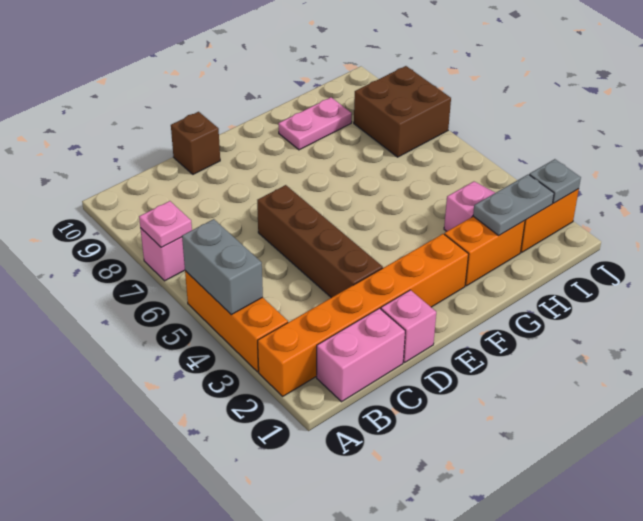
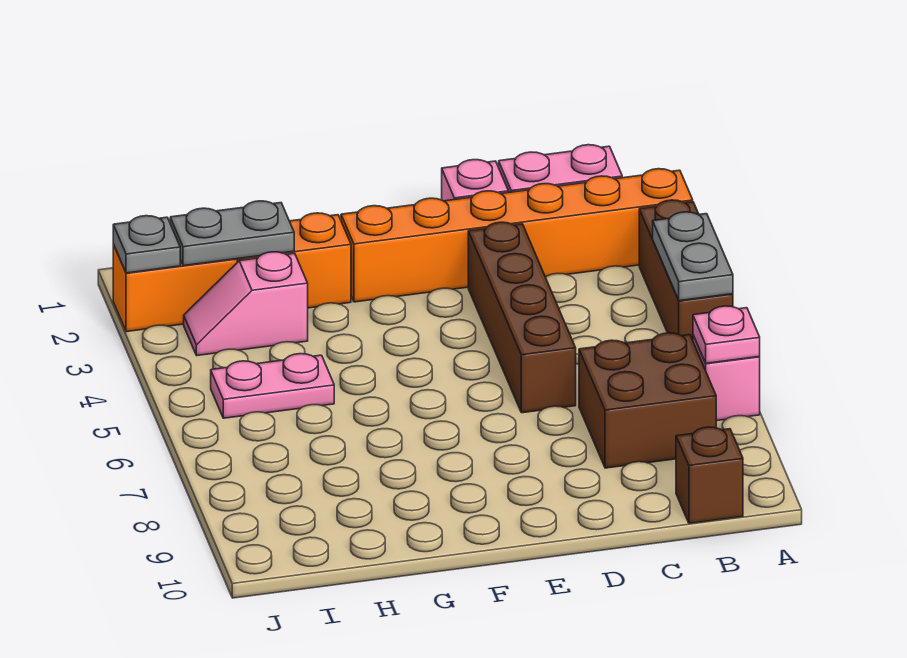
orange 1x3 brick [185,271,288,372] -> brown 1x3 brick [639,200,733,340]
grey 1x2 brick [182,219,263,315] -> grey 1x2 plate [653,212,733,301]
brown 1x1 brick [171,112,220,174] -> brown 1x1 brick moved to [676,427,743,523]
pink 1x2 plate [278,97,352,150] -> pink 1x2 plate moved to [211,354,334,418]
brown 2x2 brick [354,66,451,157] -> brown 2x2 brick moved to [579,333,716,468]

